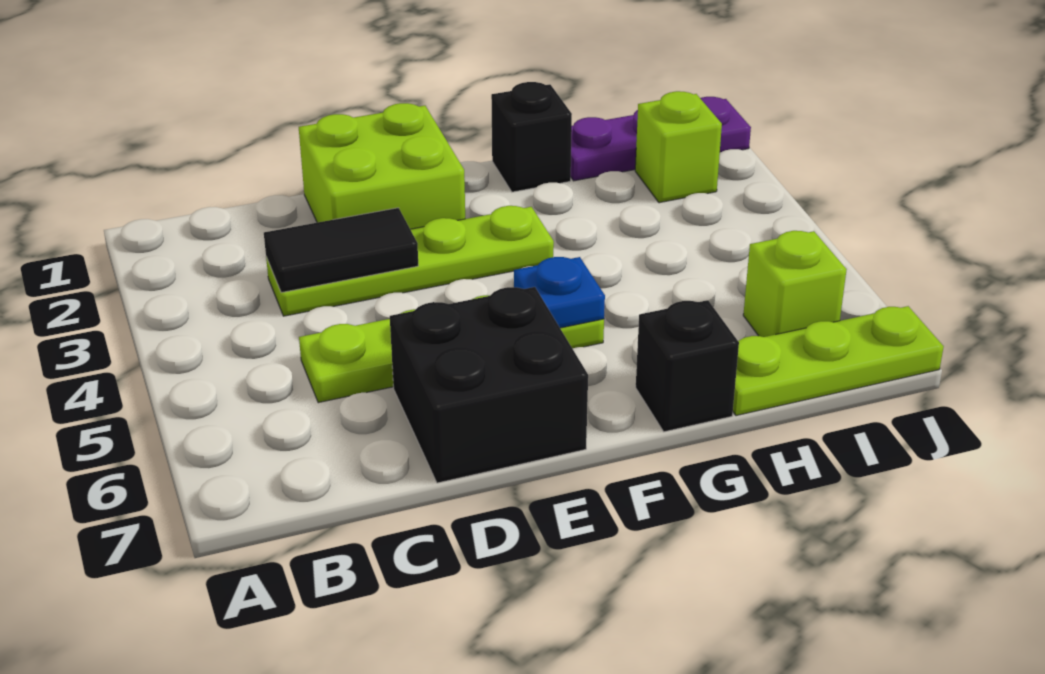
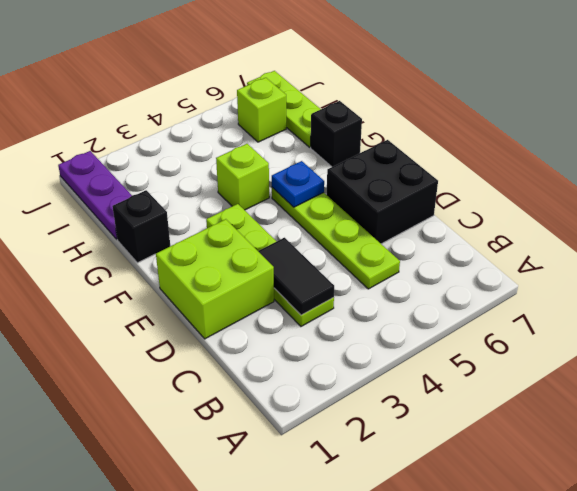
lime 1x1 brick [635,91,722,203] -> lime 1x1 brick moved to [216,144,269,210]

